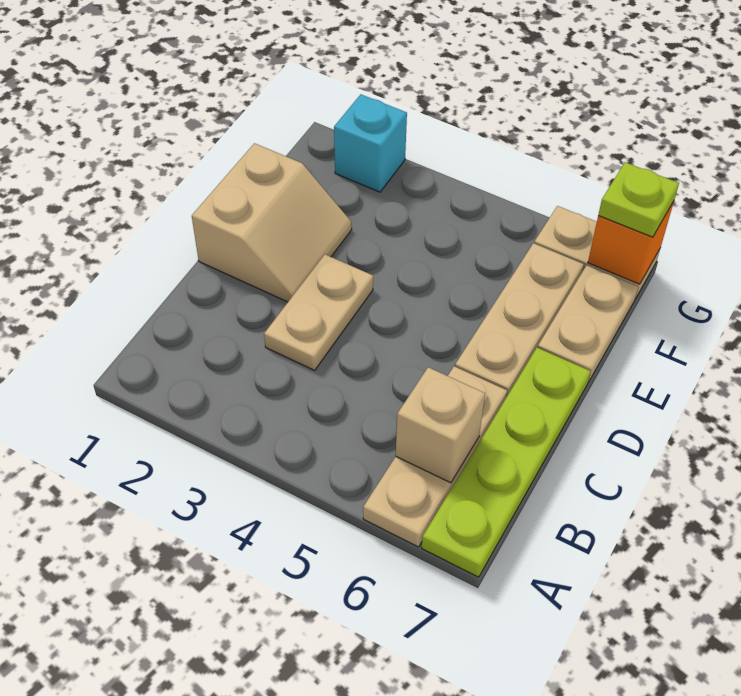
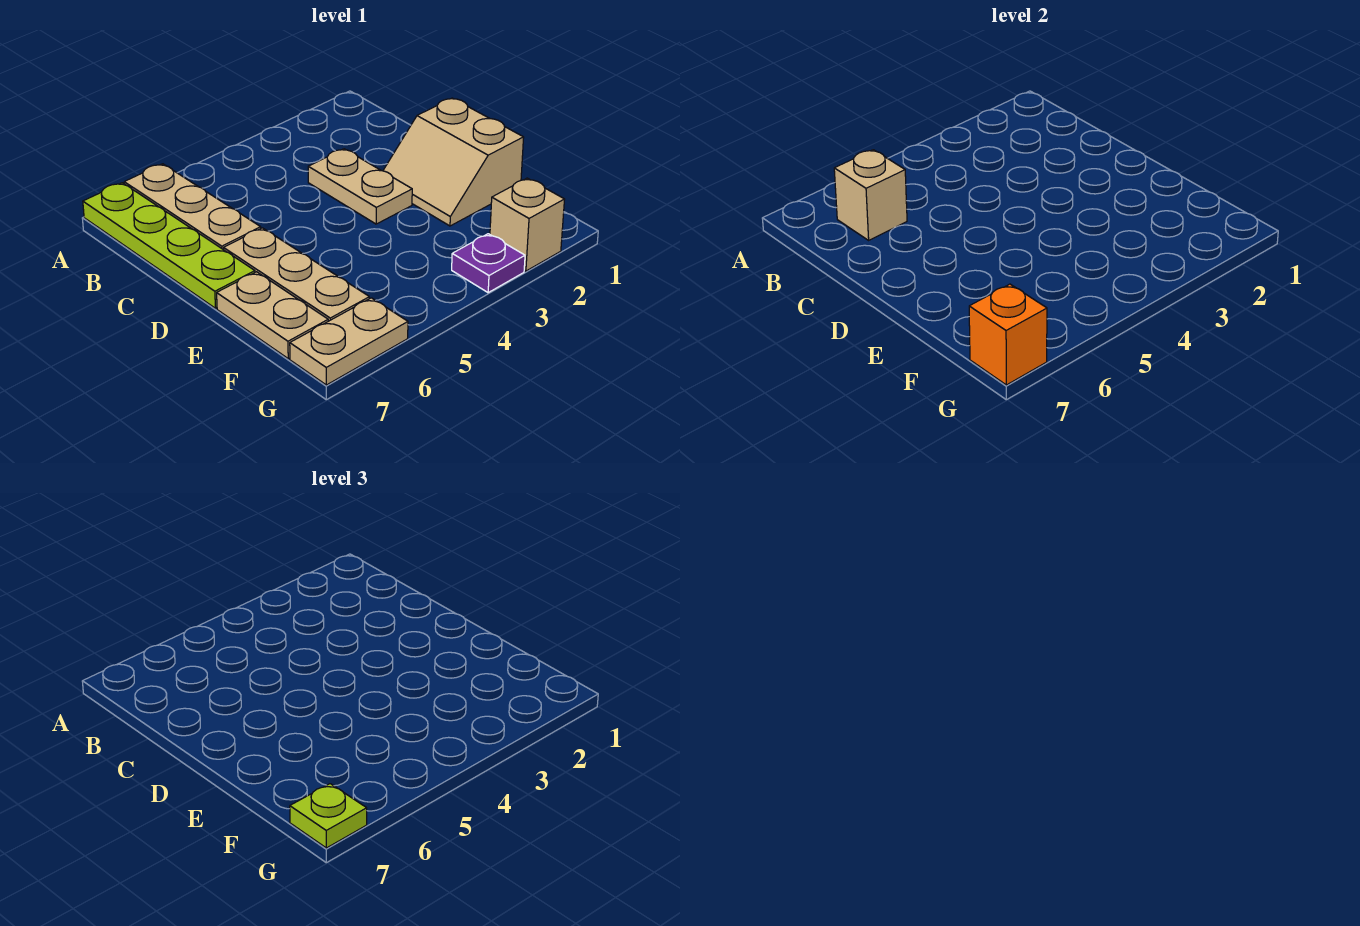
cyan 1x1 brick [334,94,407,192] -> tan 1x1 brick [490,178,565,271]
none -> purple 1x1 plate [452,234,525,292]

